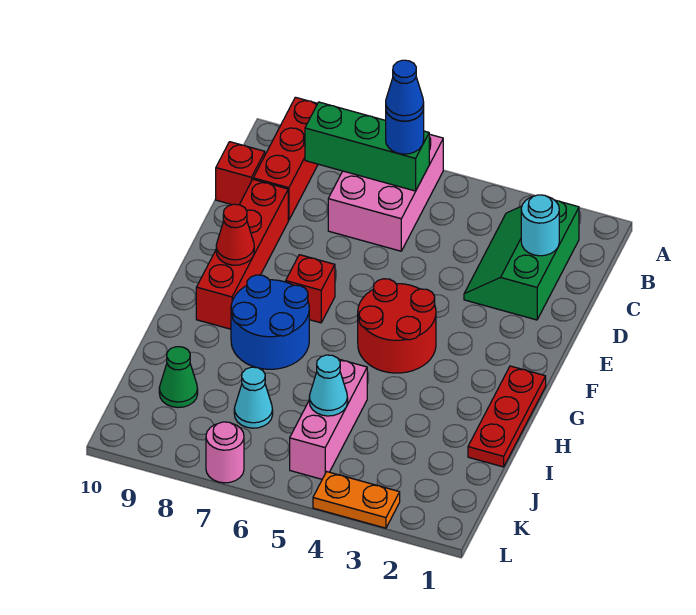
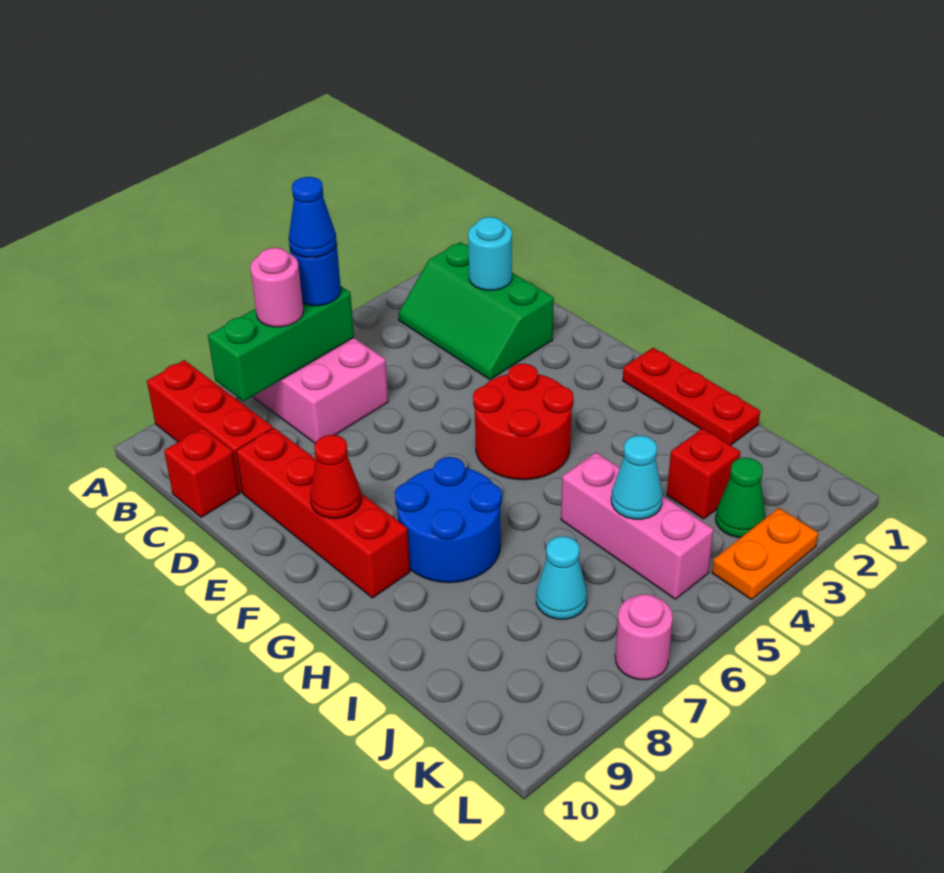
none -> pink 1x1 round brick [250,248,303,327]
red 1x1 brick [286,255,335,323] -> red 1x1 brick moved to [667,428,740,519]
green 1x1 cone [159,347,198,408] -> green 1x1 cone moved to [716,458,766,538]

